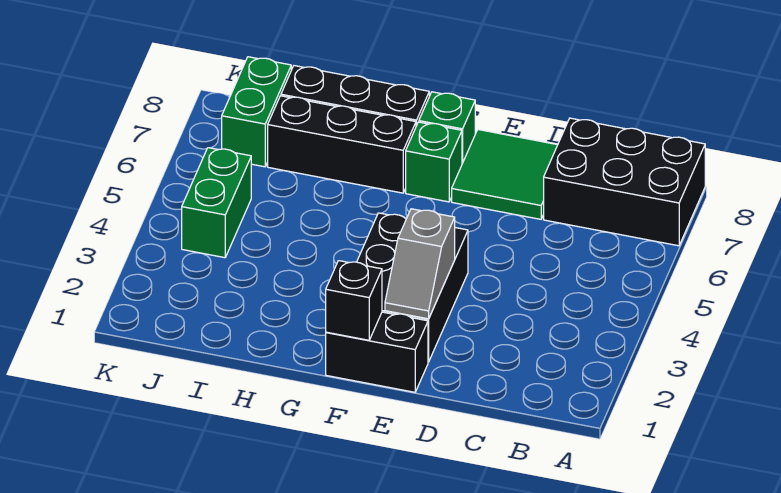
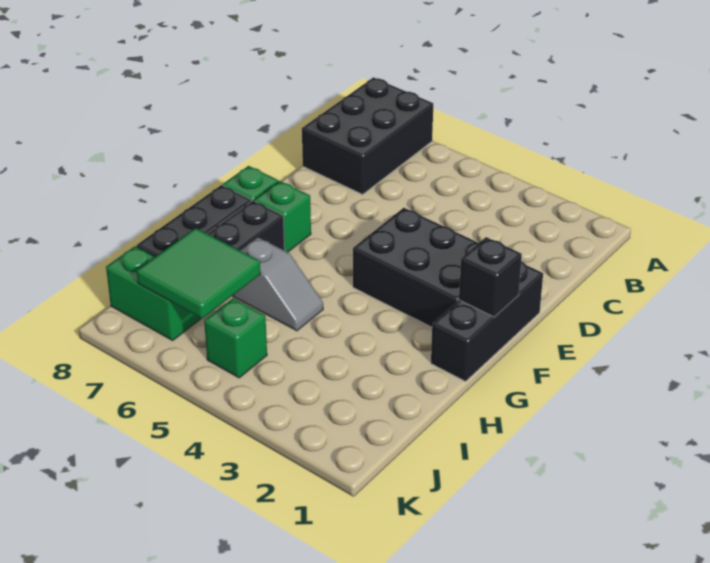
green 2x2 tile [452,130,557,219] -> green 2x2 tile moved to [137,228,260,319]
black 1x2 brick [326,312,428,392] -> black 1x3 brick [431,261,543,381]
grey 1x2 slope [385,209,455,319] -> grey 1x2 slope moved to [233,237,323,331]
green 1x2 brick [182,148,251,258] -> green 1x1 brick [204,298,267,378]

